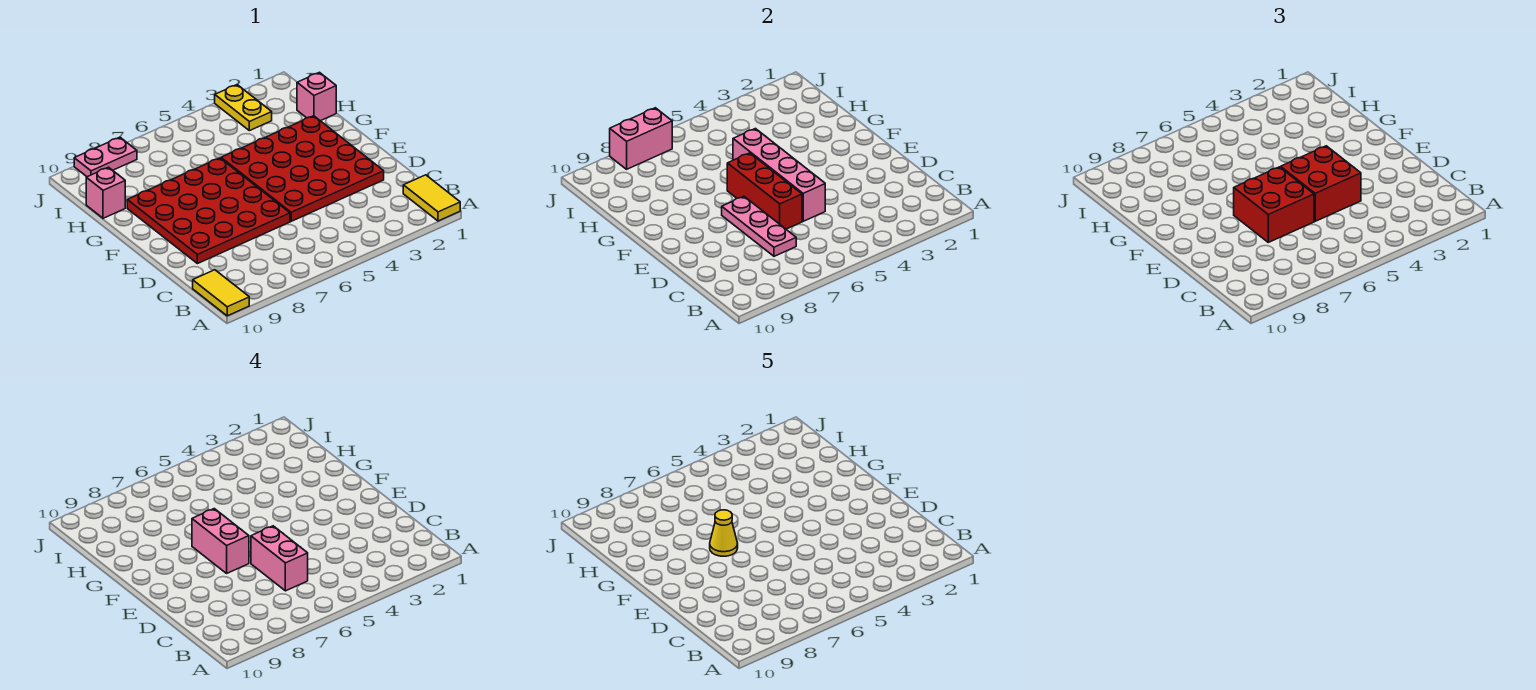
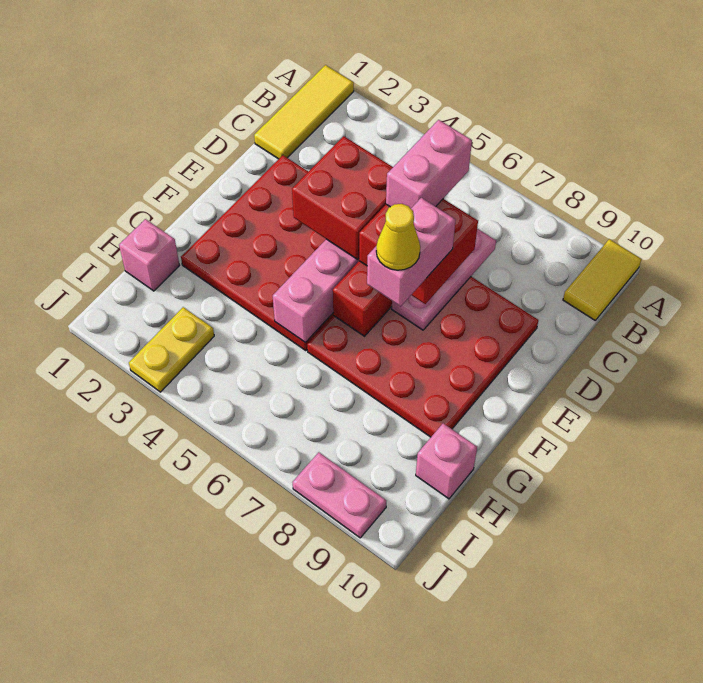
yellow 1x2 tile [403,175,460,221] -> yellow 1x3 tile [254,65,354,159]
pink 1x2 brick [610,108,672,169] -> none

